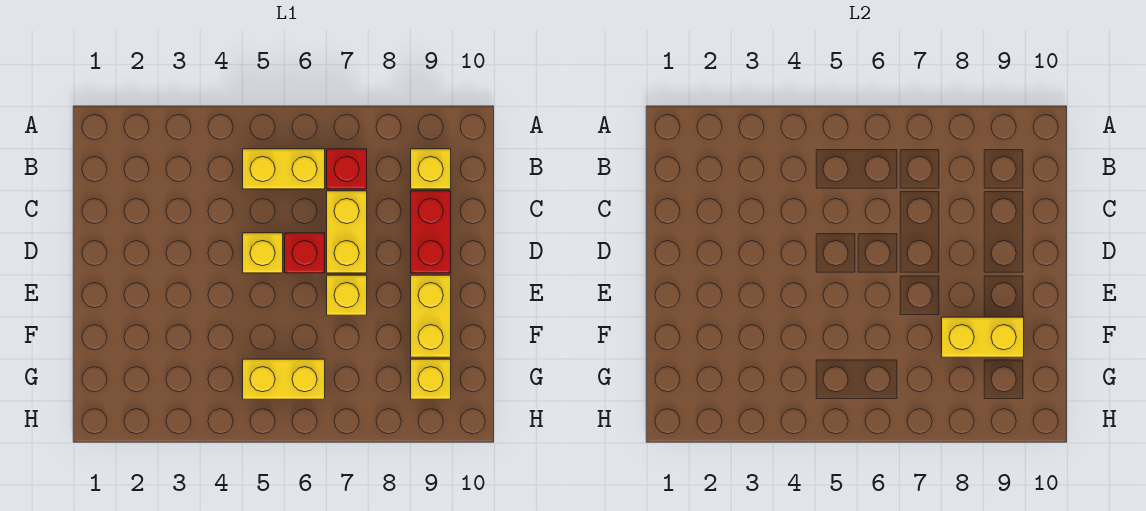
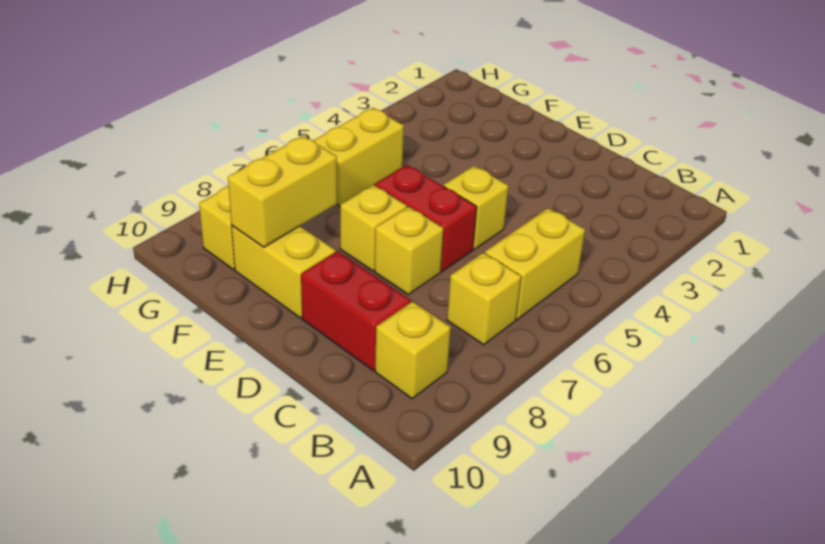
red 1x1 brick [327,149,367,189] -> yellow 1x1 brick [447,253,521,345]
yellow 1x2 brick [327,191,367,273] -> yellow 1x1 brick [375,206,443,294]
red 1x1 brick [285,233,325,273] -> red 1x2 brick [375,165,477,271]

